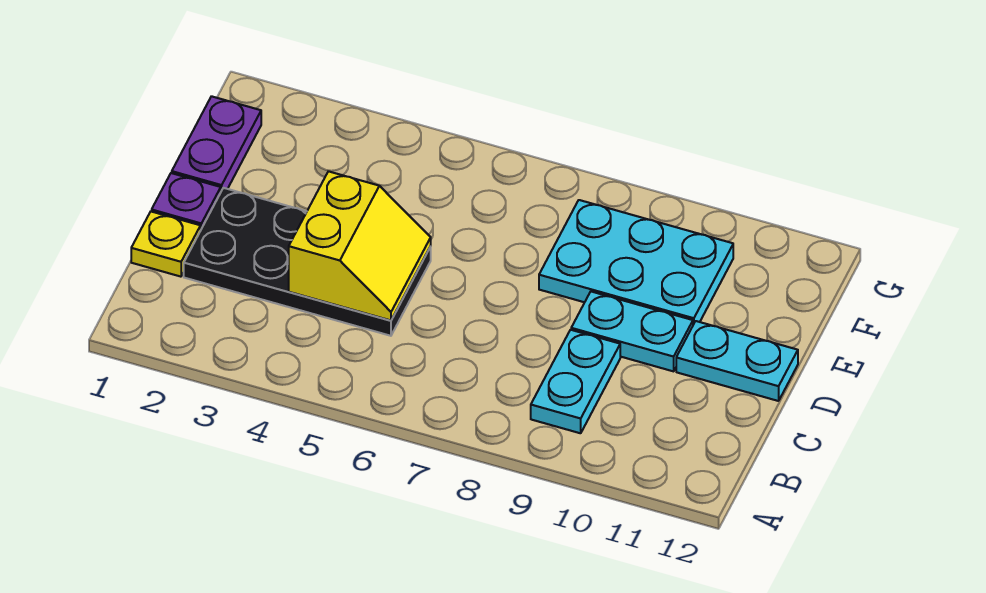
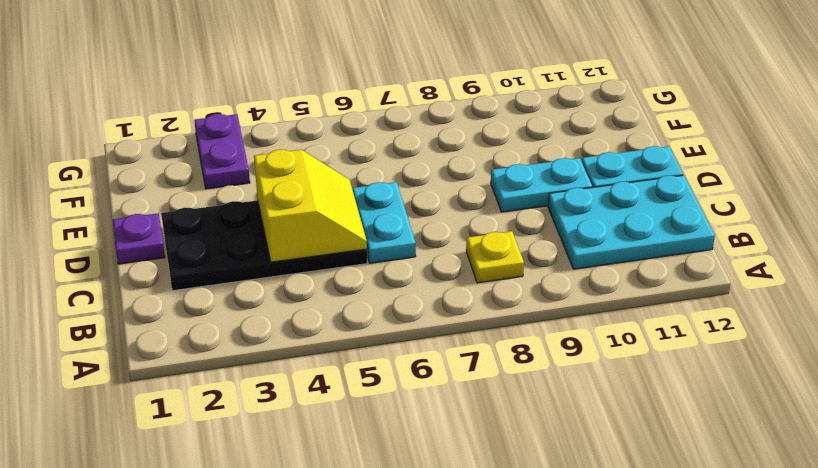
cyan 1x2 plate [531,330,620,433] -> cyan 1x2 plate moved to [352,182,416,263]
yellow 1x1 plate [131,211,201,277] -> yellow 1x1 plate moved to [466,231,524,283]
purple 1x2 plate [172,96,261,191] -> purple 1x2 plate moved to [194,114,250,189]
cyan 2x3 plate [539,200,733,325] -> cyan 2x3 plate moved to [548,175,715,269]

